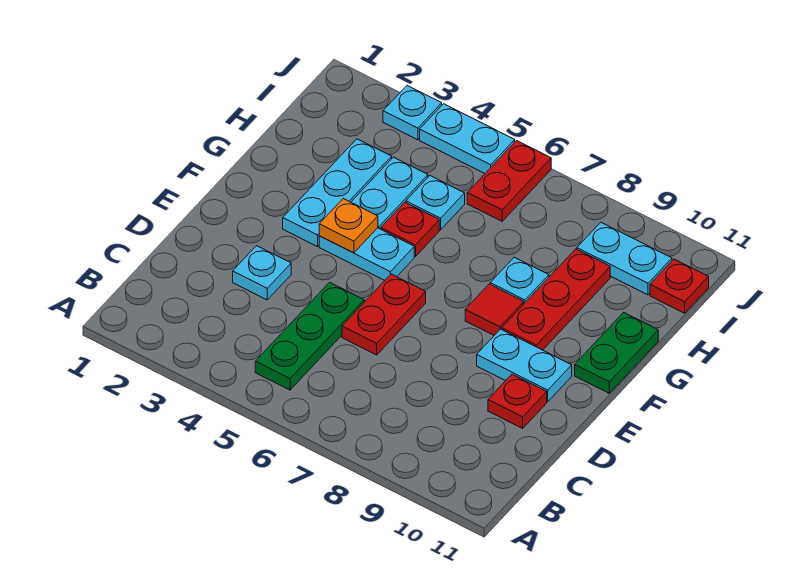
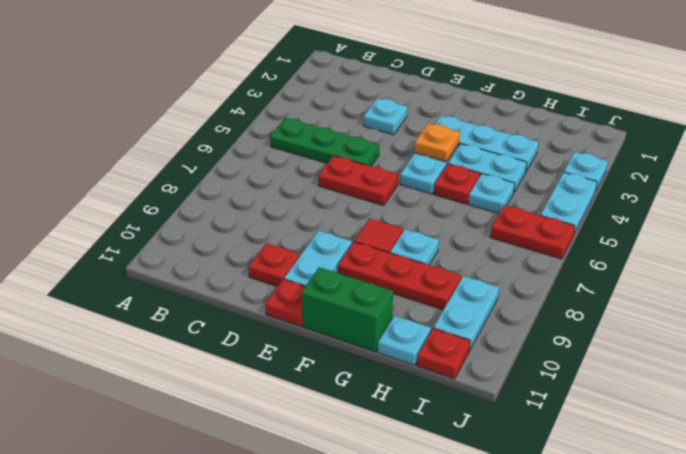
none -> red 1x1 plate [265,279,305,326]
green 1x2 plate [575,312,658,393] -> green 1x2 brick [301,267,393,352]
none -> cyan 1x1 plate [378,316,431,365]

